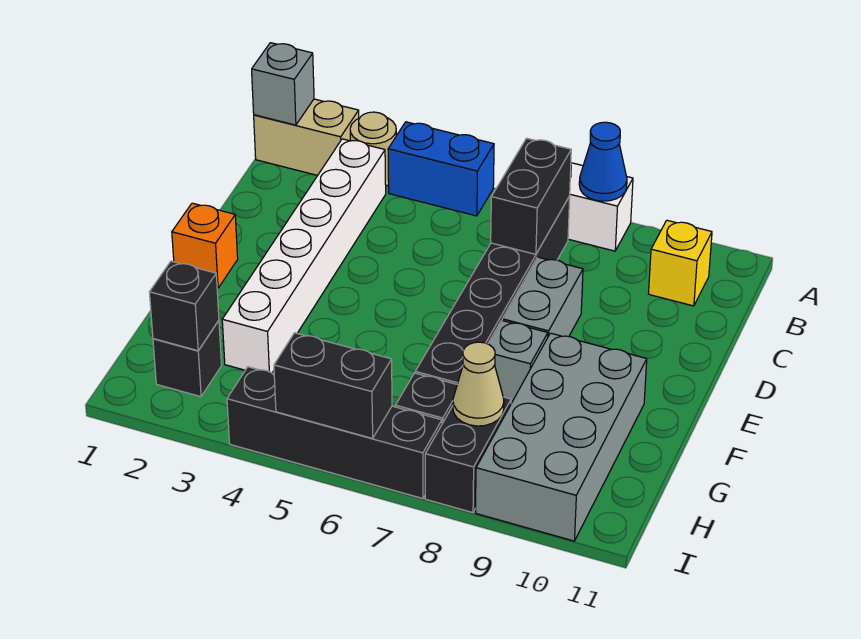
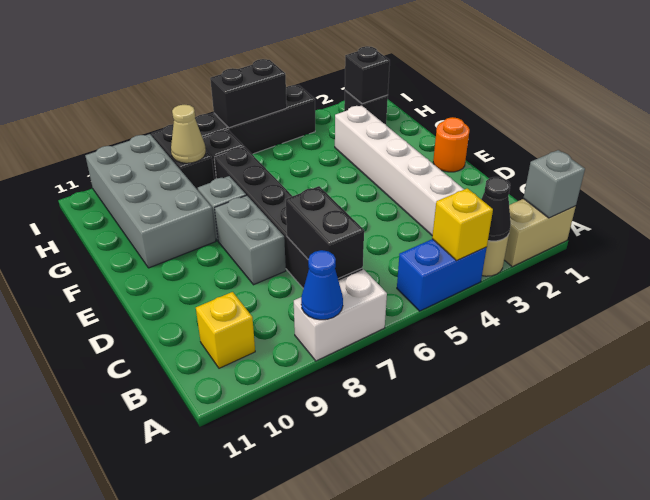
none -> black 1x1 cone [481,177,511,241]
none -> yellow 1x1 brick [432,188,493,261]
orange 1x1 brick [172,203,238,288] -> orange 1x1 round brick [433,117,470,172]

